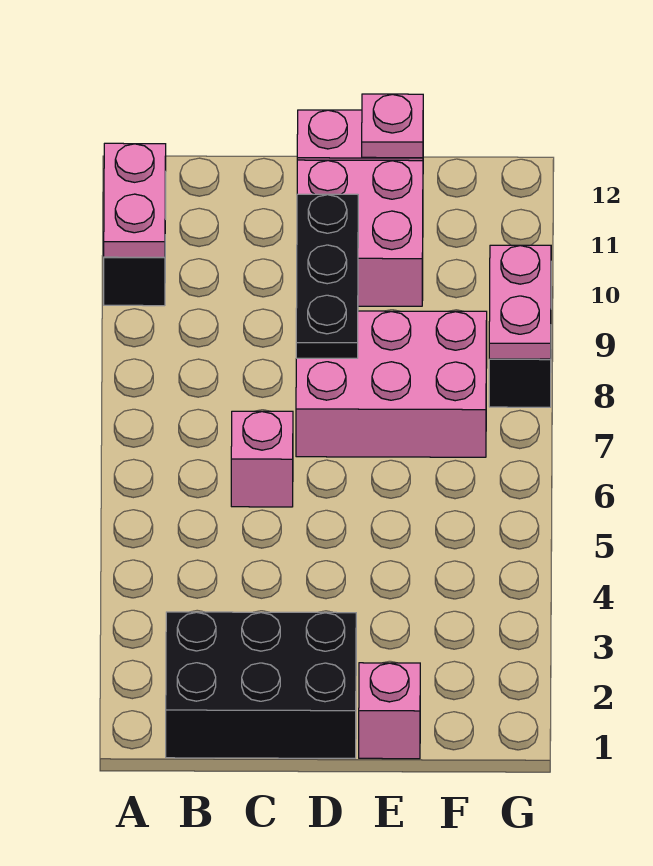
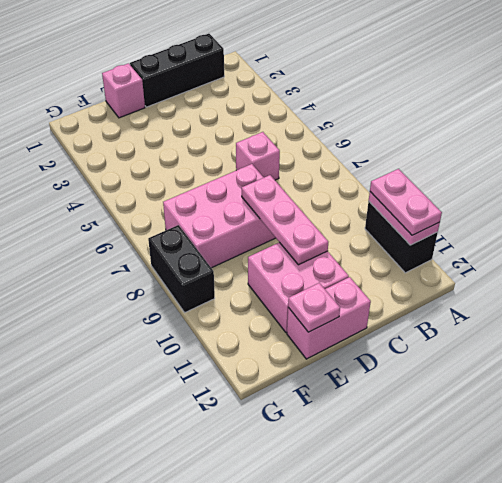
black 2x3 brick [166,612,356,758] -> black 1x3 brick [130,34,224,107]
black 1x3 plate [296,194,358,358] -> pink 1x3 plate [242,175,328,265]
pink 1x2 plate [489,245,551,359] -> pink 1x2 plate moved to [370,169,442,235]

